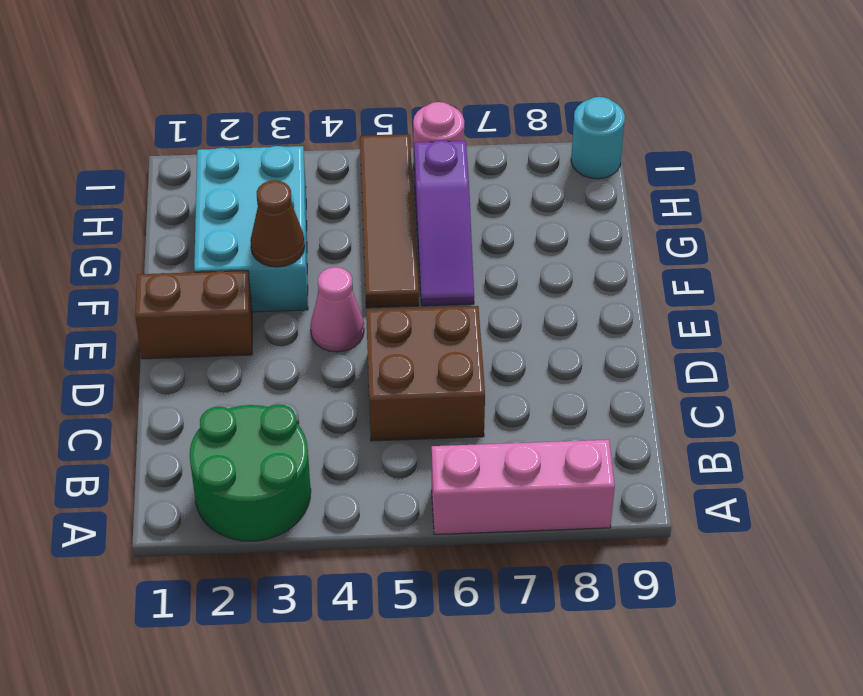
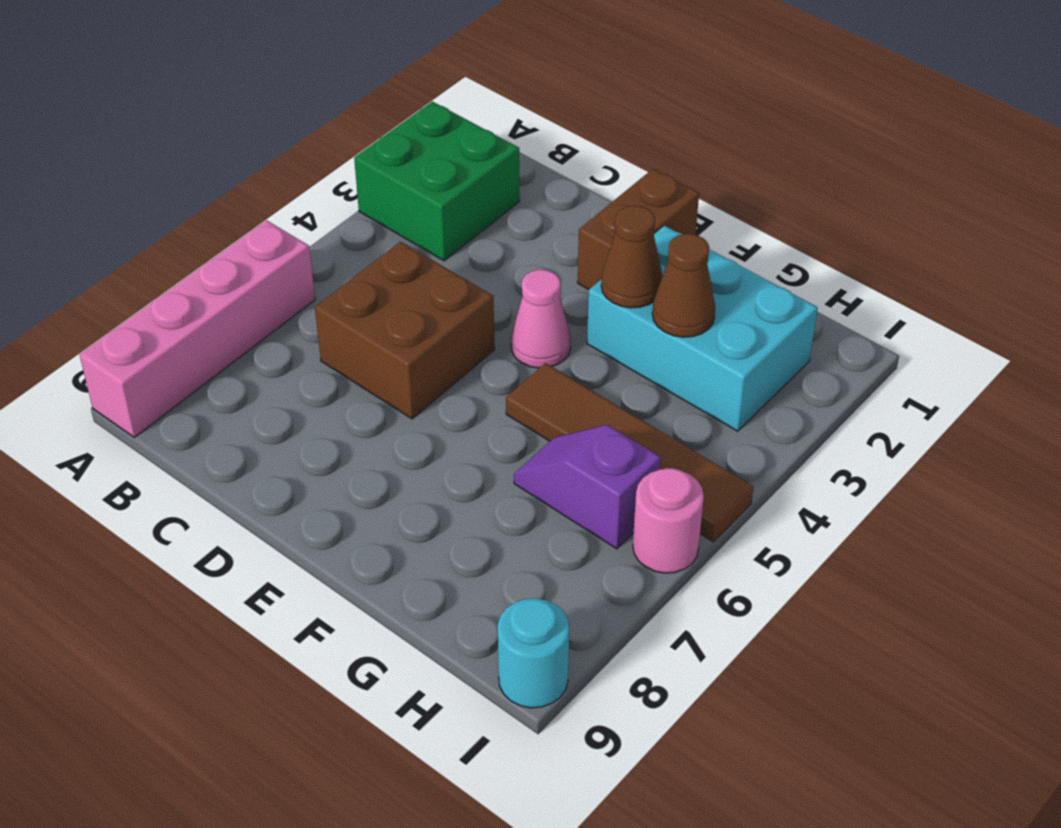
green 2x2 round brick [190,405,311,541] -> green 2x2 brick [354,101,520,261]
pink 1x3 brick [432,440,615,534] -> pink 1x4 brick [80,220,315,437]
purple 1x3 slope [414,140,474,306] -> purple 1x2 slope [514,425,661,549]
none -> brown 1x1 cone [652,234,715,337]

